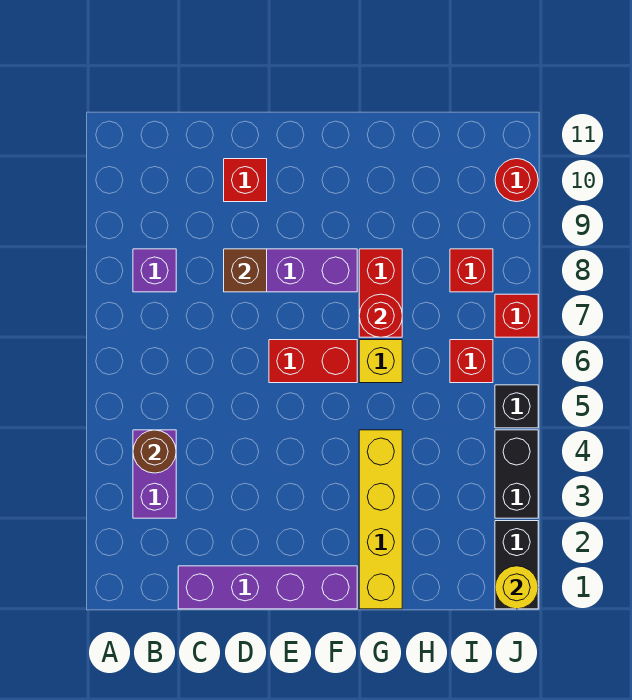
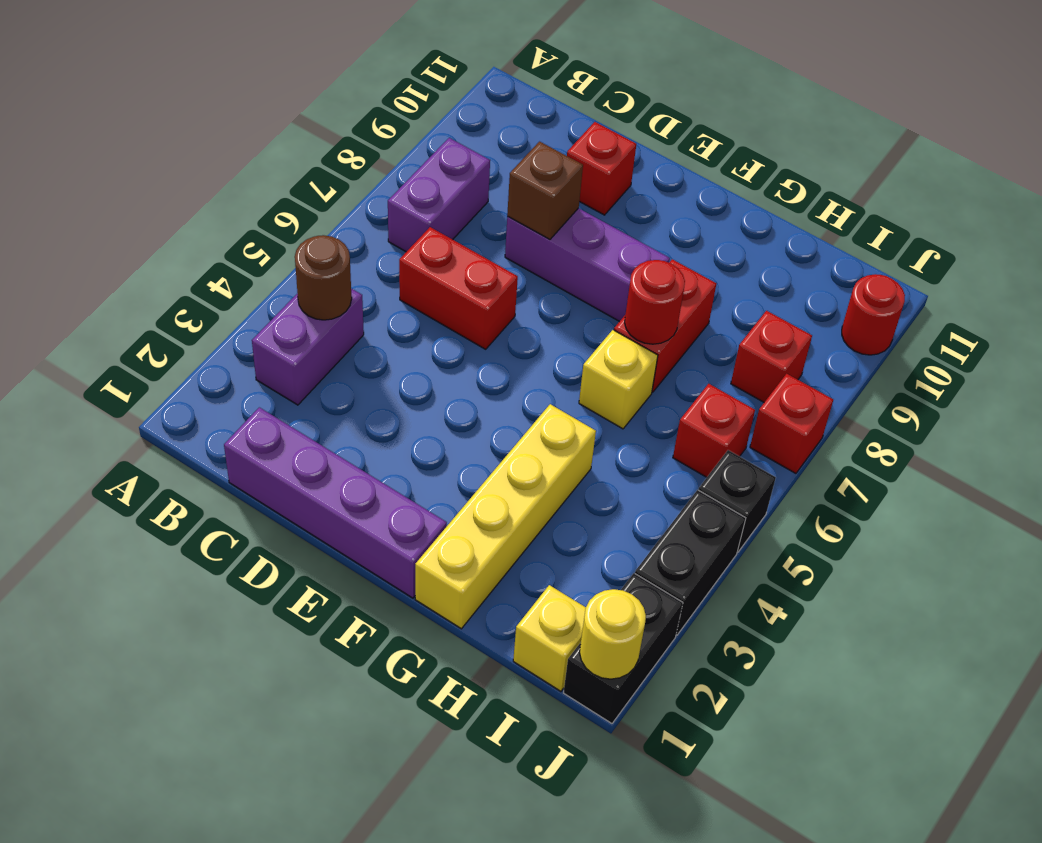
purple 1x1 brick [133,249,176,292] -> purple 1x2 brick [388,138,490,252]
red 1x2 brick [269,340,357,383] -> red 1x2 brick moved to [399,227,518,349]
none -> yellow 1x1 brick [513,585,586,691]

